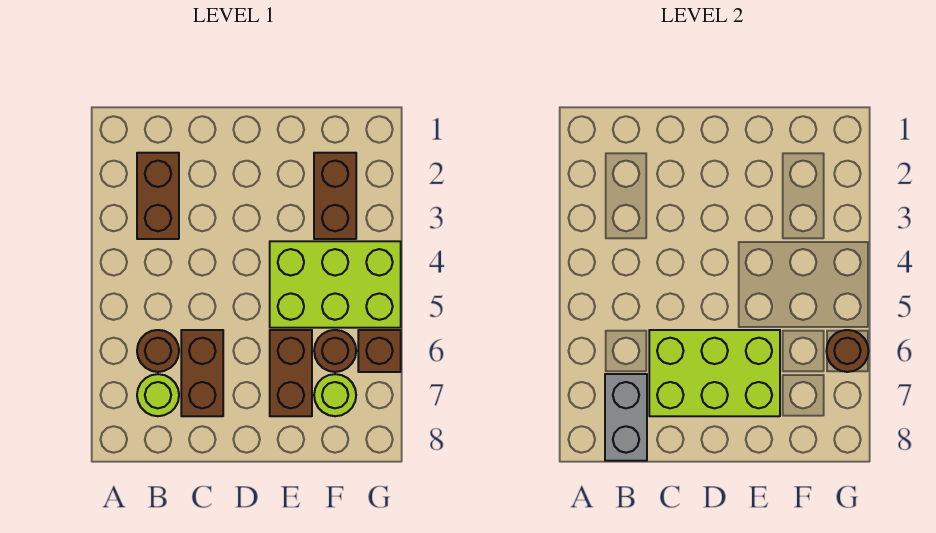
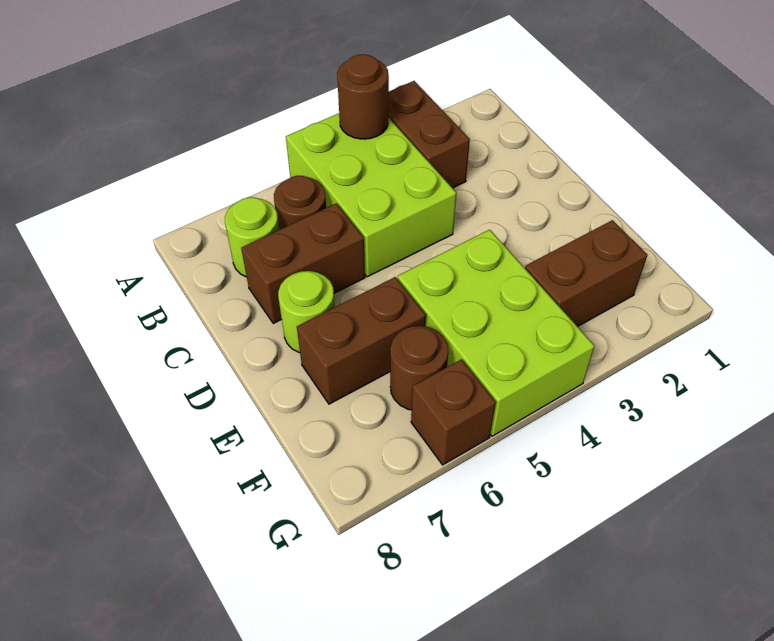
brown 1x2 brick [137,153,179,239] -> brown 1x2 brick turned to [388,81,470,188]
grey 1x2 brick [605,374,647,461] -> none
lime 2x3 brick [649,330,780,416] -> lime 2x3 brick moved to [286,113,456,277]
lime 1x1 round brick [314,374,356,416] -> lime 1x1 round brick moved to [278,271,335,353]
brown 1x1 round brick [826,330,868,372] -> brown 1x1 round brick moved to [337,54,389,139]

